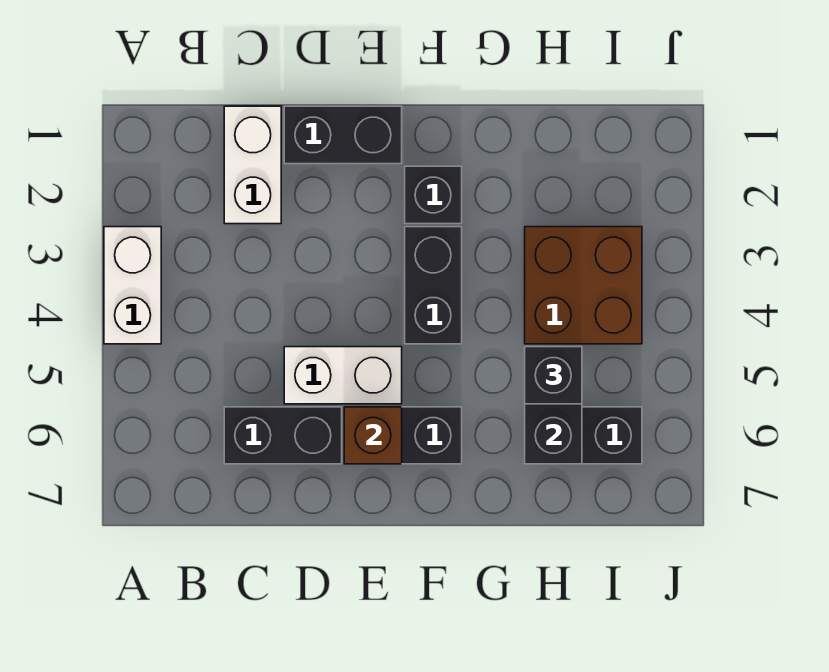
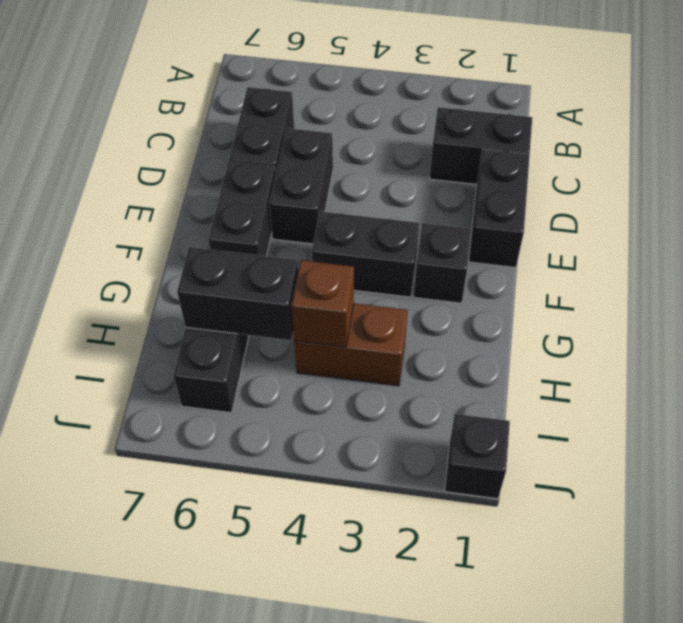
white 1x2 brick [104,227,161,344] -> none
white 1x2 brick [224,106,281,224] -> black 1x2 brick [429,107,532,184]
white 1x2 brick [284,347,402,404] -> black 1x2 brick [269,128,333,244]
brown 1x1 brick [344,407,402,464] -> brown 1x1 brick moved to [291,260,354,347]
brown 2x2 brick [525,227,642,344] -> brown 1x2 brick [294,303,408,386]
black 1x1 brick [525,347,582,404] -> black 1x1 brick moved to [445,414,510,499]

